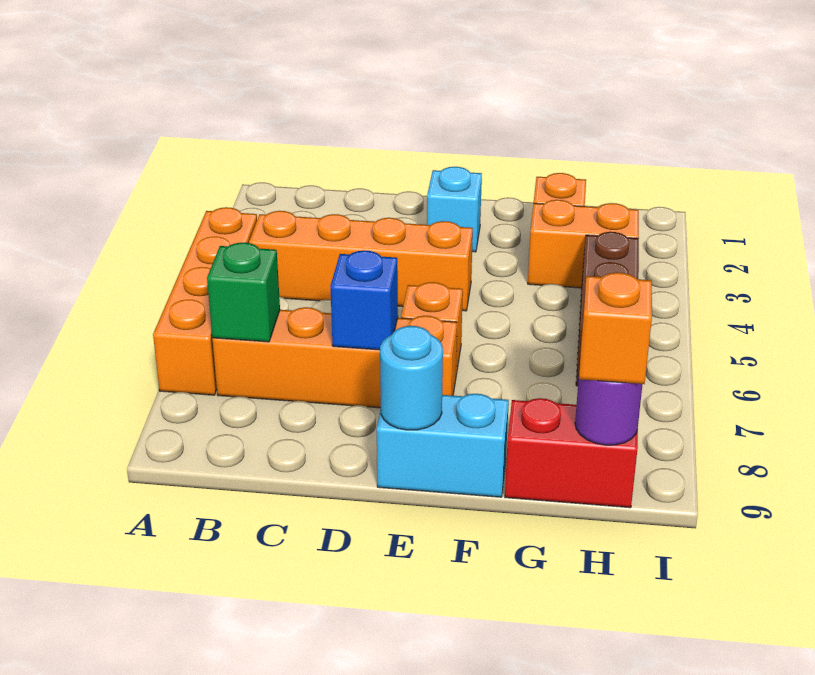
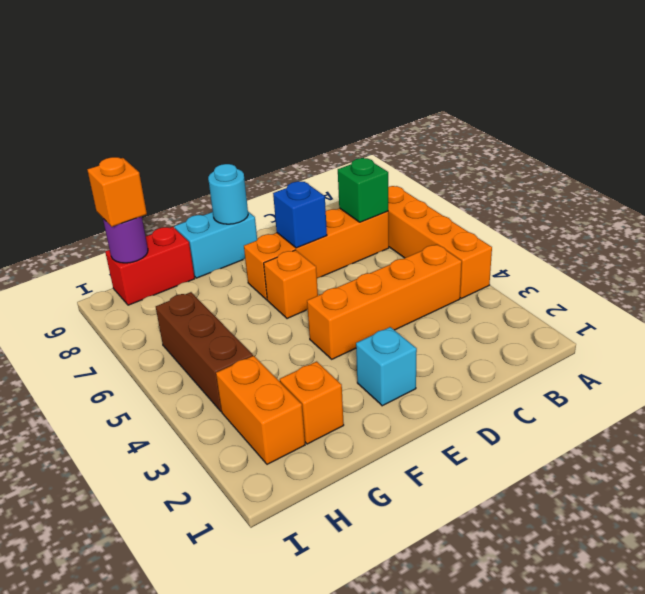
orange 1x2 brick [528,200,639,288] -> orange 1x2 brick turned to [216,356,305,464]

